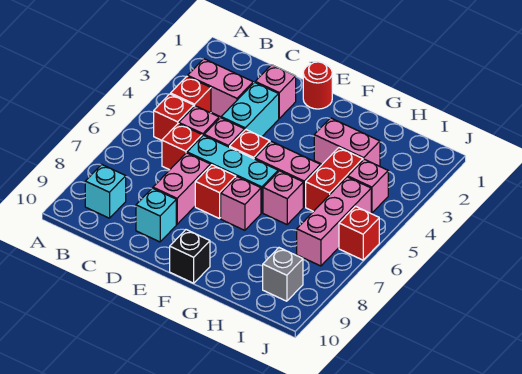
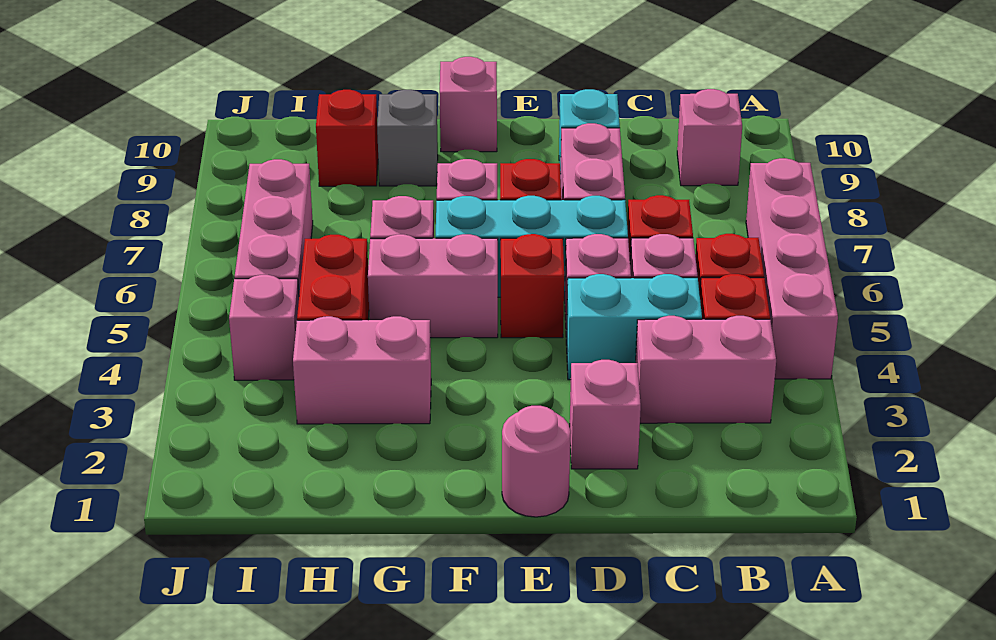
none -> pink 1x4 brick [746,158,838,379]
cyan 1x1 brick [85,164,126,218] -> pink 1x1 brick [677,89,742,186]
cyan 1x2 brick [221,82,279,137] -> cyan 1x2 brick turned to [566,274,702,380]
red 1x1 round brick [303,62,332,109] -> pink 1x1 round brick [502,406,571,517]
black 1x1 brick [170,230,210,283] -> pink 1x1 brick [440,57,497,152]
grey 1x1 brick [263,248,303,301] -> grey 1x1 brick moved to [377,90,438,186]
red 1x1 brick [339,206,379,260] -> red 1x1 brick moved to [316,90,378,186]

